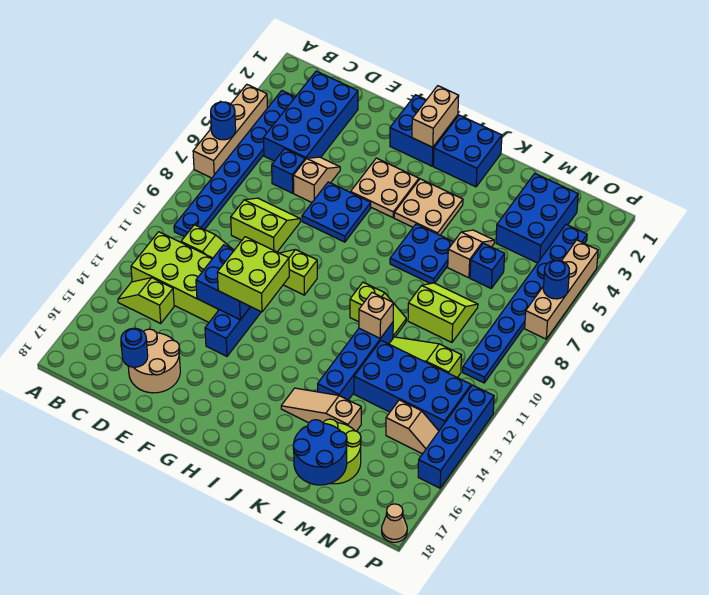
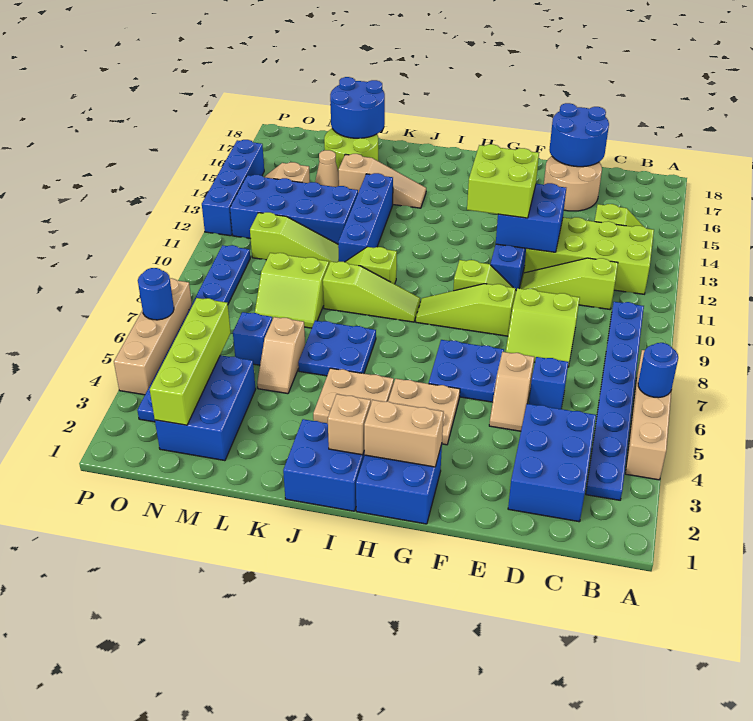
blue 2x4 brick [263,71,358,161] -> blue 2x3 brick [508,404,596,522]
blue 1x1 round brick [121,328,148,367] -> blue 2x2 round brick [549,103,609,167]
none -> lime 1x3 slope [416,284,515,336]
tan 1x2 brick [412,86,459,147] -> tan 1x2 brick turned to [364,400,444,467]
none -> lime 1x3 slope [323,261,420,322]
tan 1x1 brick [359,293,393,338] -> tan 1x1 brick moved to [328,394,371,455]
none -> lime 1x4 brick [150,298,231,425]
tan 1x1 cone [382,504,407,542] -> tan 1x1 cone moved to [315,150,339,187]

